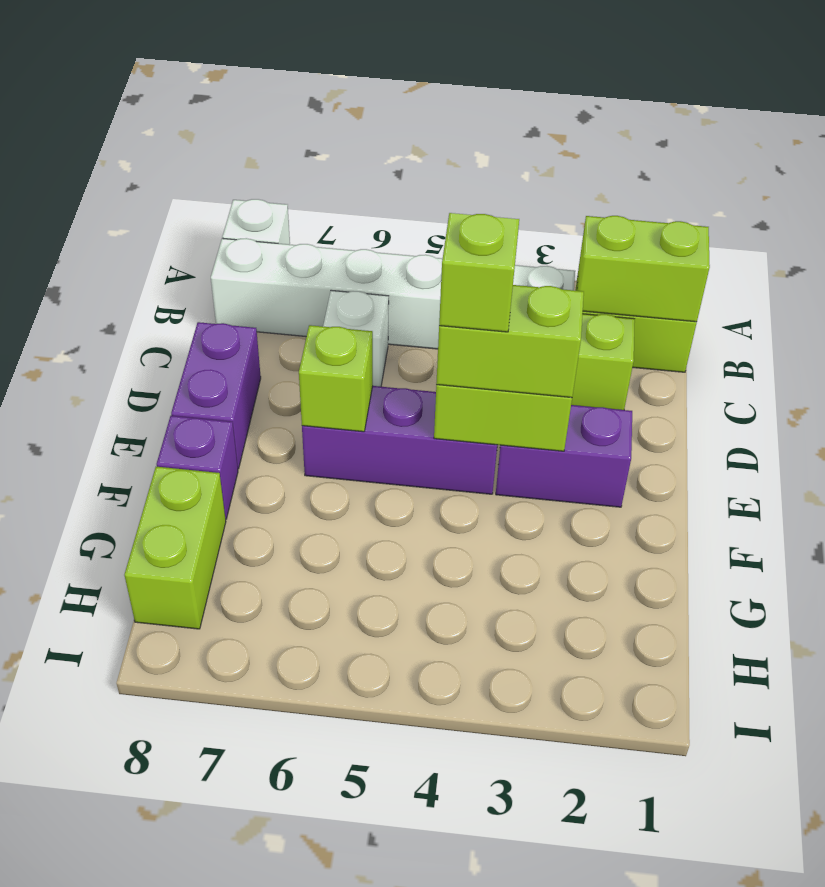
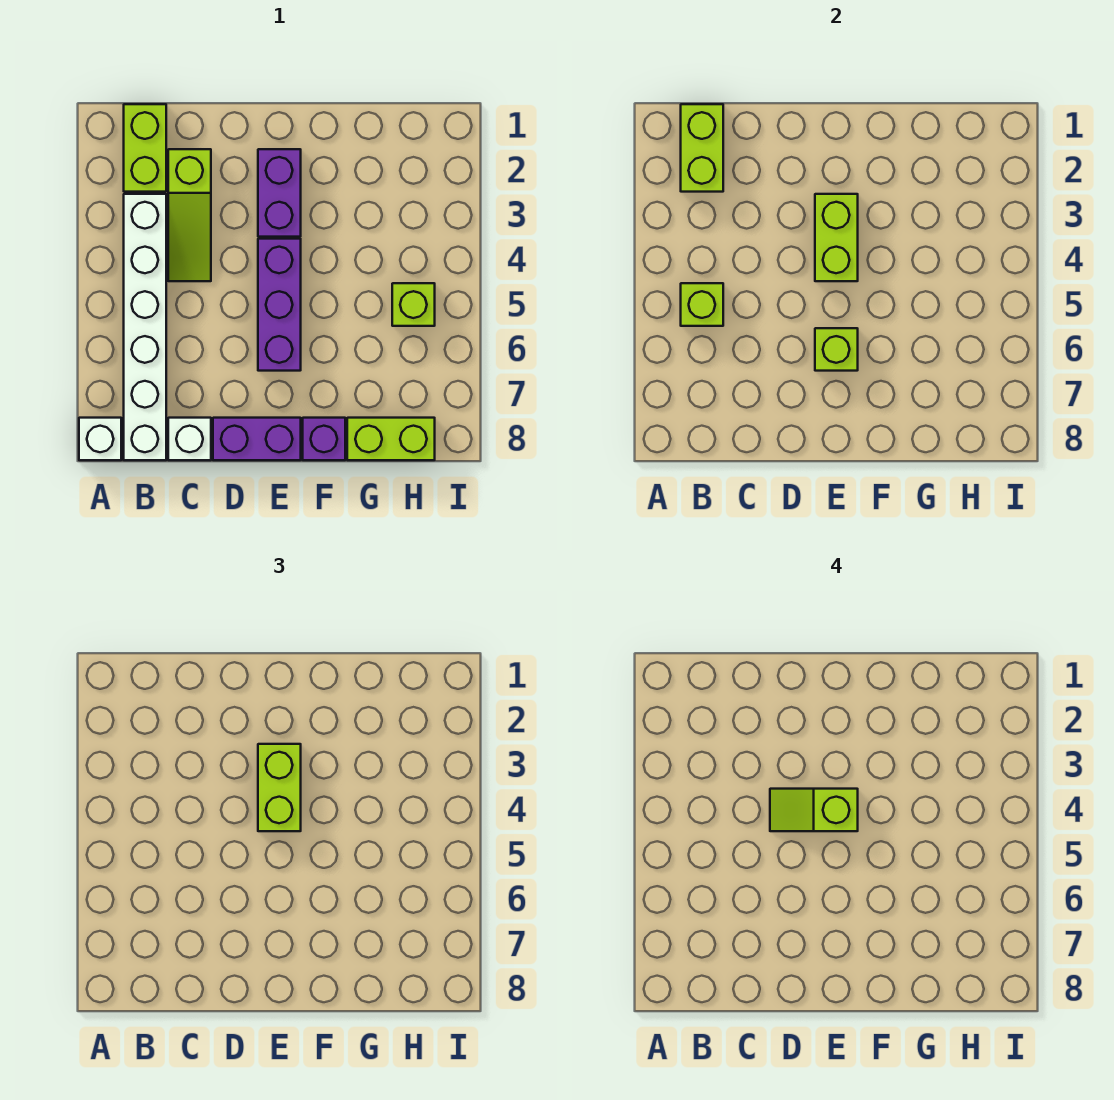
none -> lime 1x1 brick [681,283,723,326]
white 1x1 brick [323,290,389,387] -> white 1x1 brick moved to [168,418,211,460]
none -> lime 1x1 brick [392,283,435,326]

